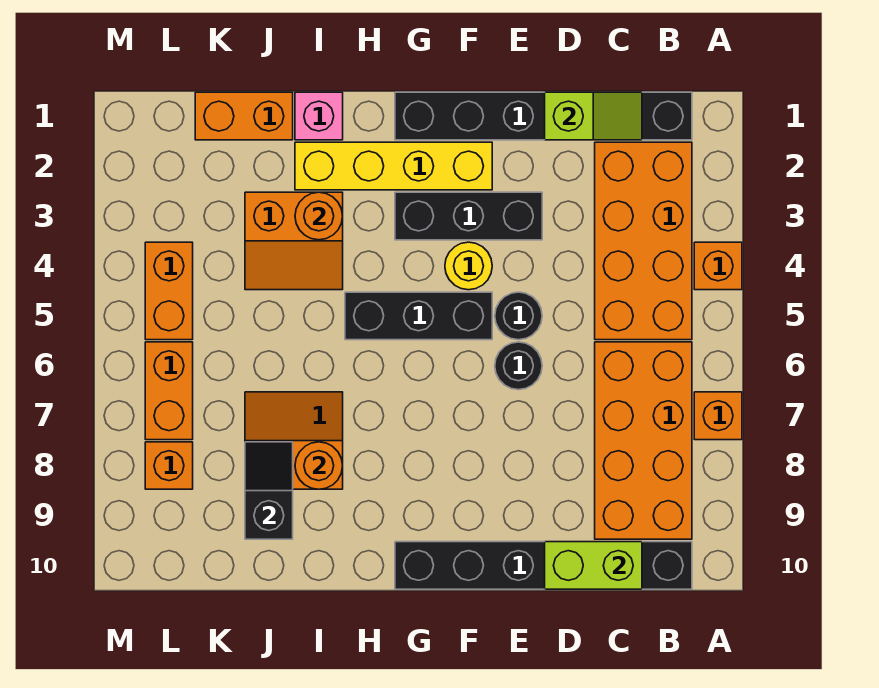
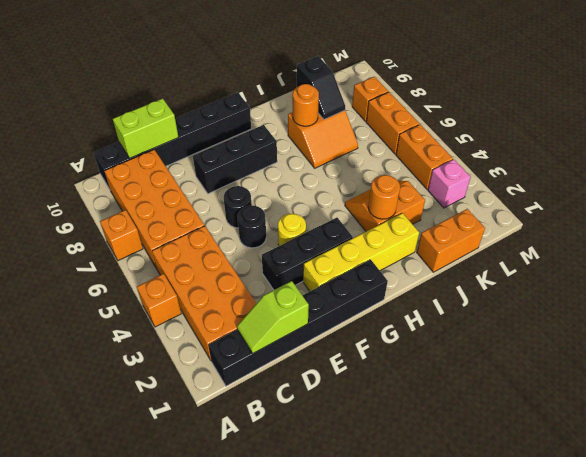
black 1x3 brick [345,292,492,340] -> black 1x3 brick moved to [193,125,277,194]
pink 1x1 brick [295,92,343,140] -> pink 1x1 brick moved to [428,159,471,208]

